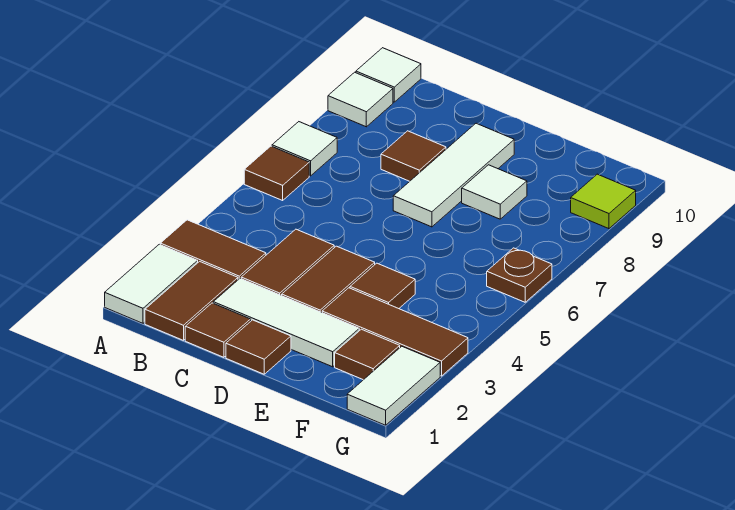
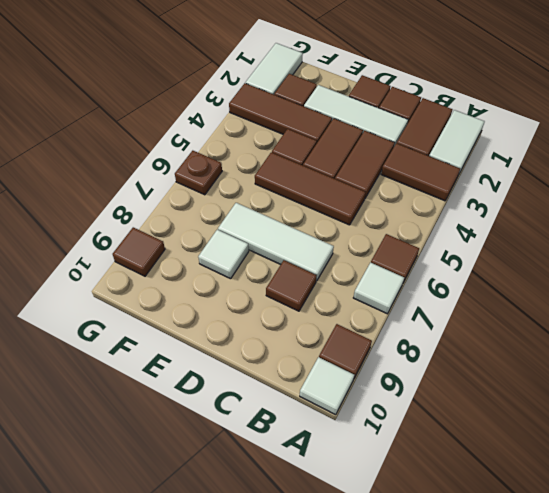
white 1x1 tile [328,72,393,127] -> brown 1x1 tile [319,324,372,378]
none -> brown 1x3 tile [255,152,366,225]
white 1x3 tile [393,123,514,227] -> white 1x3 tile turned to [218,203,334,281]
lime 1x1 tile [571,174,636,229] -> brown 1x1 tile [113,227,165,276]

